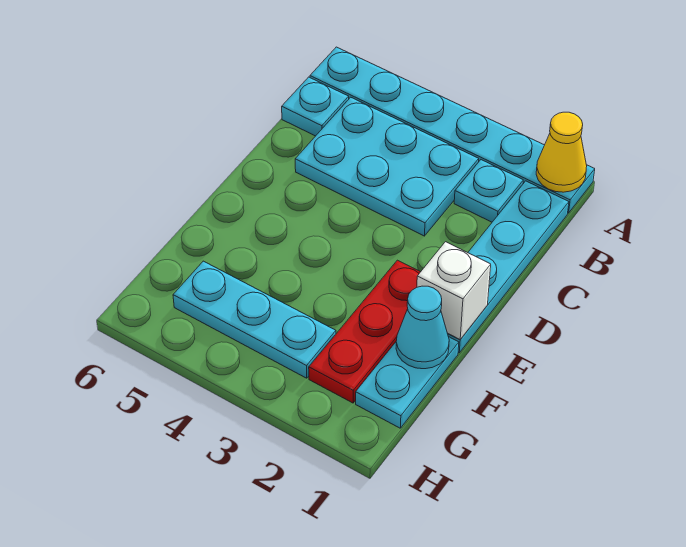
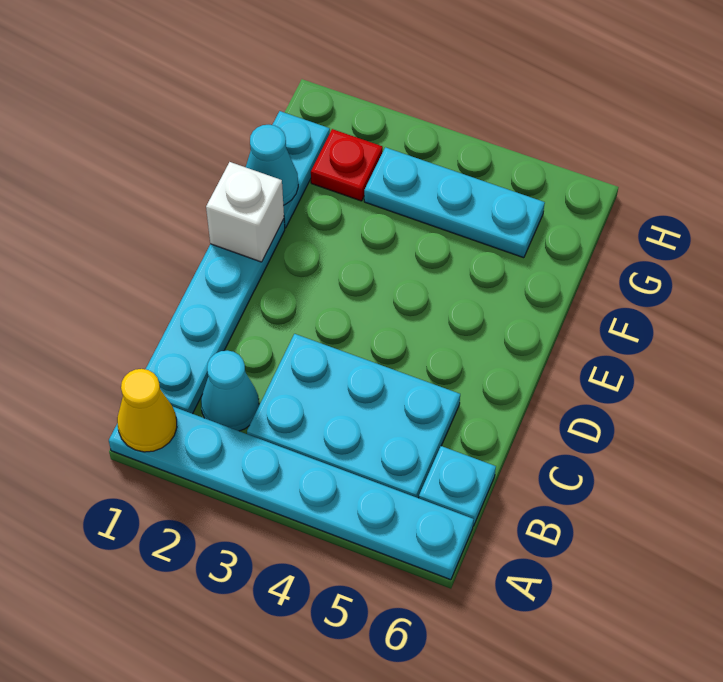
cyan 1x1 plate [454,160,523,222] -> cyan 1x1 cone [201,350,259,431]
red 1x3 plate [309,260,420,403] -> red 1x1 plate [311,129,383,201]

